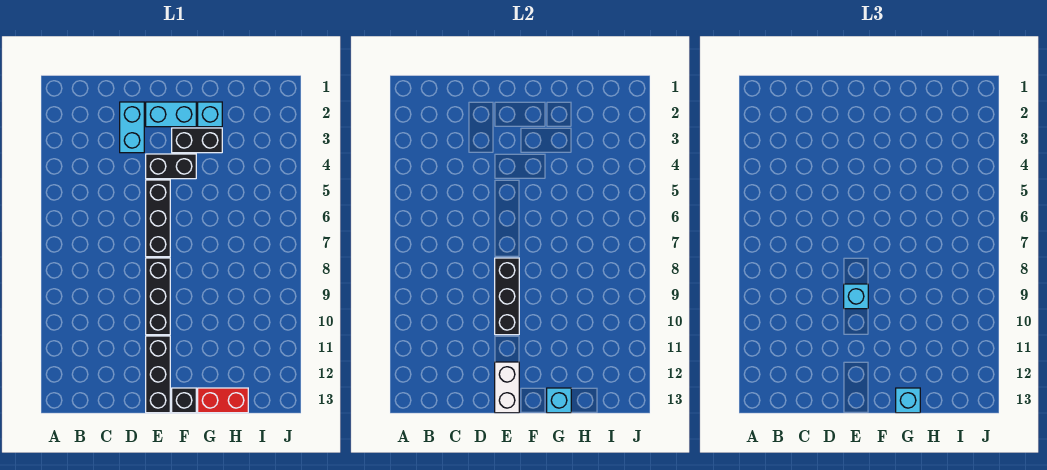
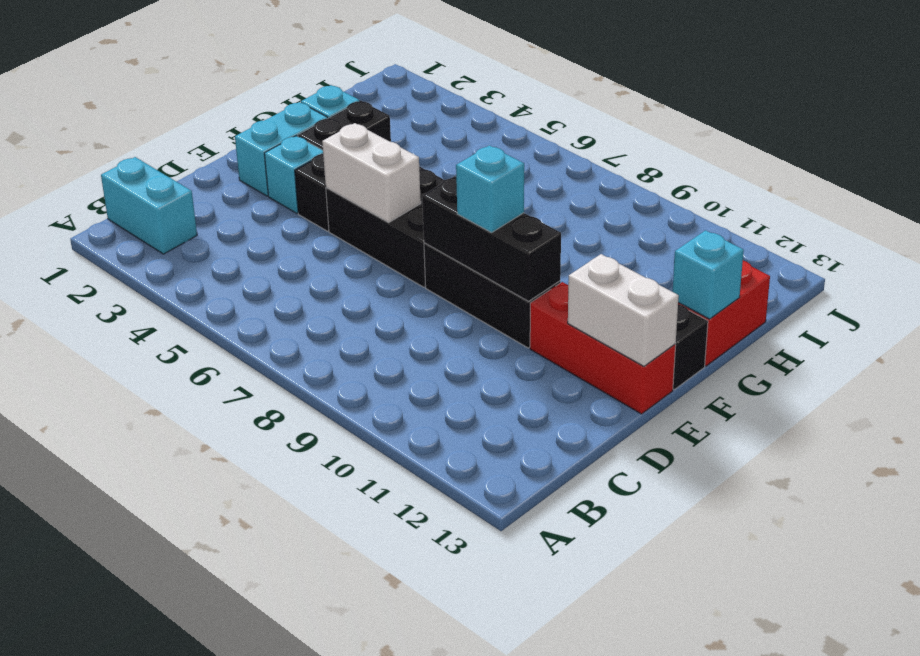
cyan 1x2 brick [120,102,144,153] -> cyan 1x2 brick moved to [101,157,197,254]
black 1x3 brick [146,180,170,257] -> black 2x3 brick [326,166,445,287]
none -> white 1x2 brick [322,123,421,222]
black 1x3 brick [146,336,170,413] -> red 1x3 brick [530,282,676,414]
cyan 1x1 brick [896,388,920,413] -> cyan 1x1 brick moved to [264,136,323,213]

